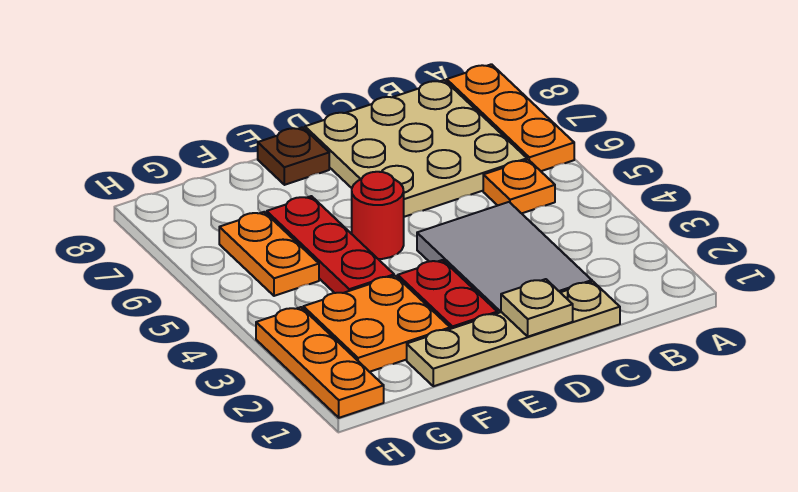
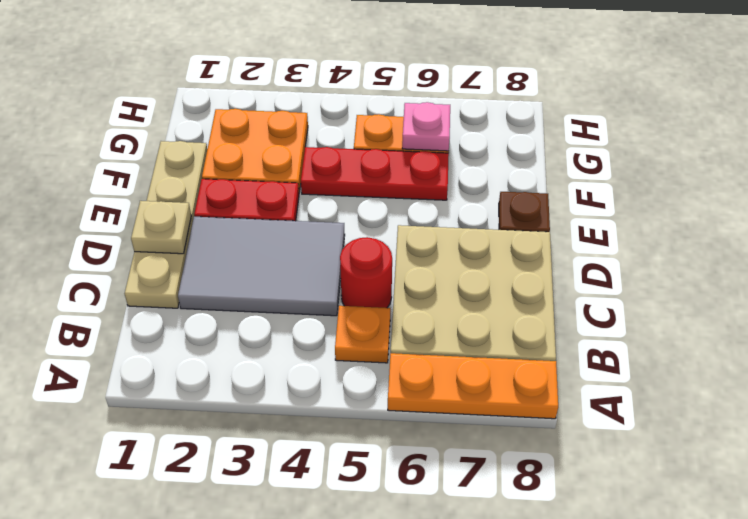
red 1x1 round brick [352,172,404,259] -> red 1x1 round brick moved to [340,237,392,308]
none -> pink 1x1 plate [402,102,450,151]
orange 1x3 plate [256,307,384,418] -> none

